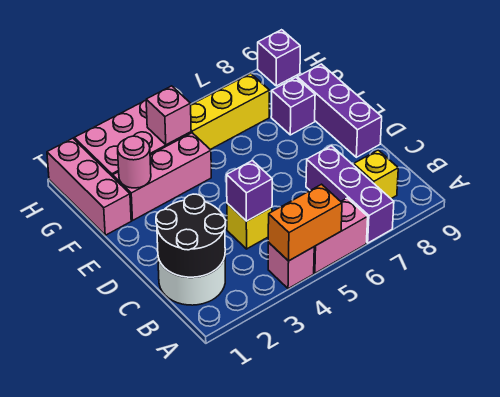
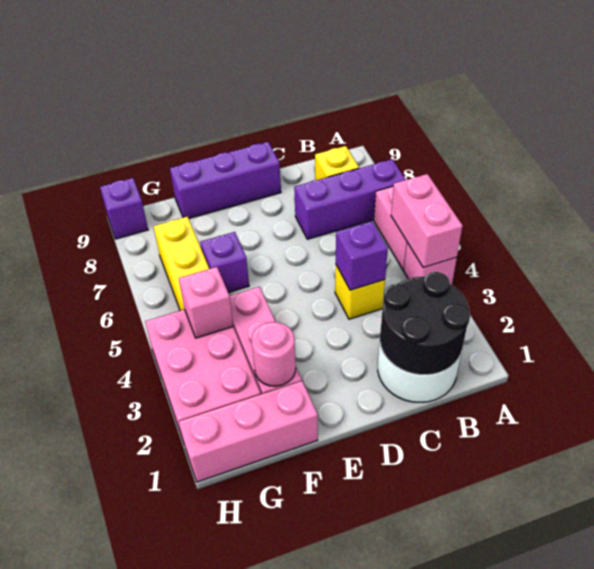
orange 1x2 brick [268,184,342,261] -> pink 1x2 brick [391,174,463,268]
purple 1x1 brick [271,78,315,135] -> purple 1x1 brick moved to [200,232,249,293]

